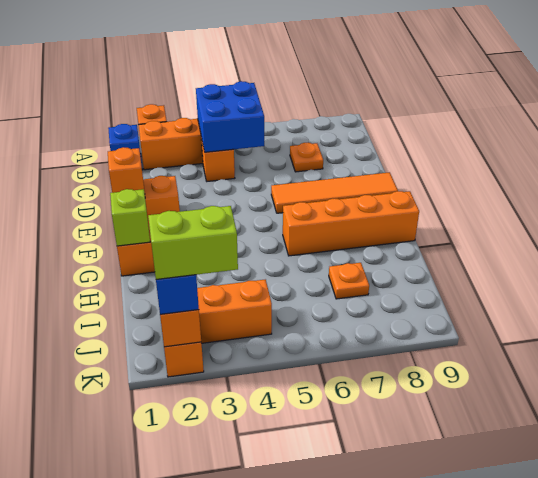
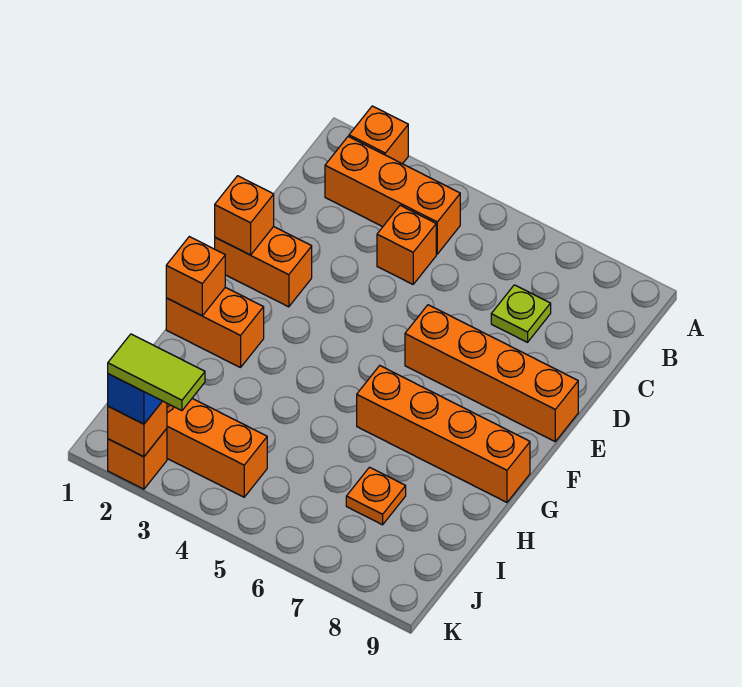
blue 1x1 brick [108,124,142,166] -> none
blue 2x2 brick [196,81,264,152] -> none
orange 1x1 plate [290,143,323,172] -> lime 1x1 plate [491,285,551,342]
orange 1x4 tile [271,172,398,213] -> orange 1x4 brick [405,305,578,441]
lime 1x1 brick [110,189,150,246] -> orange 1x1 brick [166,237,225,316]
lime 1x2 brick [148,206,238,280] -> lime 1x2 tile [108,334,205,411]

